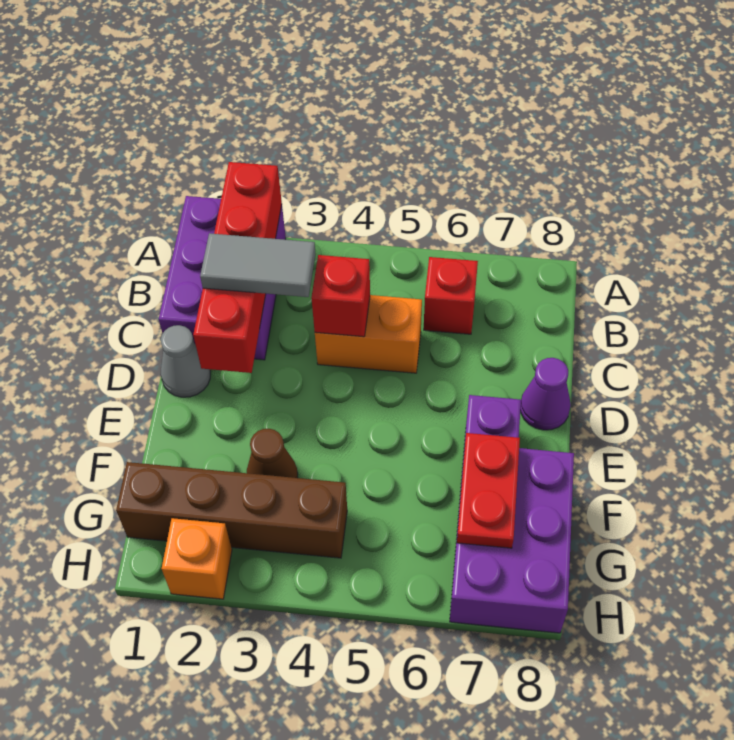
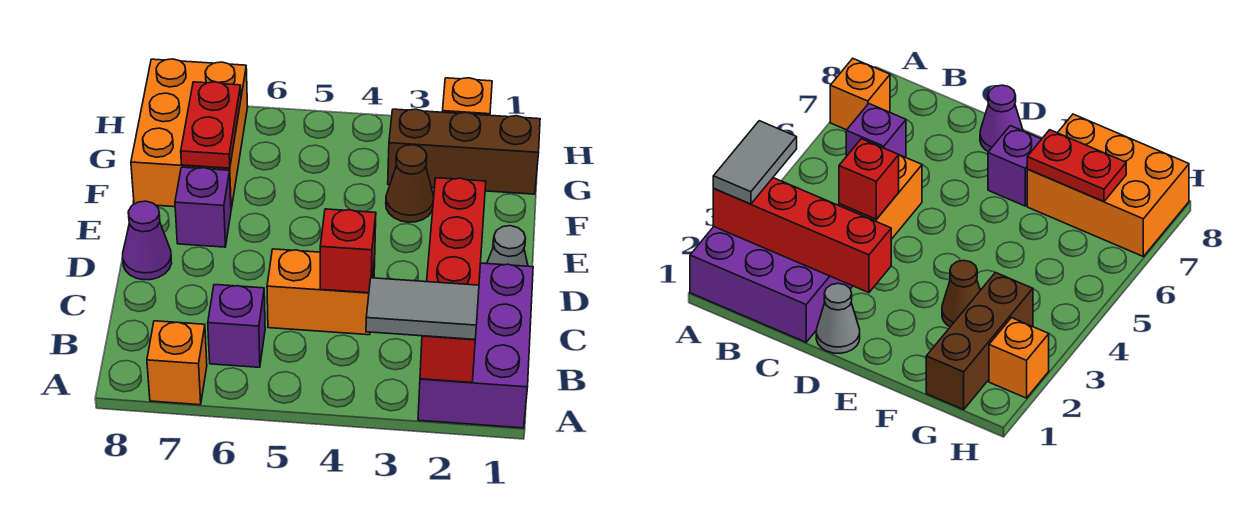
none -> orange 1x1 brick [147,321,207,405]
red 1x1 brick [424,257,478,334] -> purple 1x1 brick [208,285,265,367]
grey 1x2 tile [200,233,316,297] -> grey 1x2 tile moved to [366,278,479,339]
purple 2x3 brick [450,448,574,633] -> orange 2x3 brick [131,59,248,209]
brown 1x4 brick [116,462,347,558] -> brown 1x3 brick [388,109,540,194]

